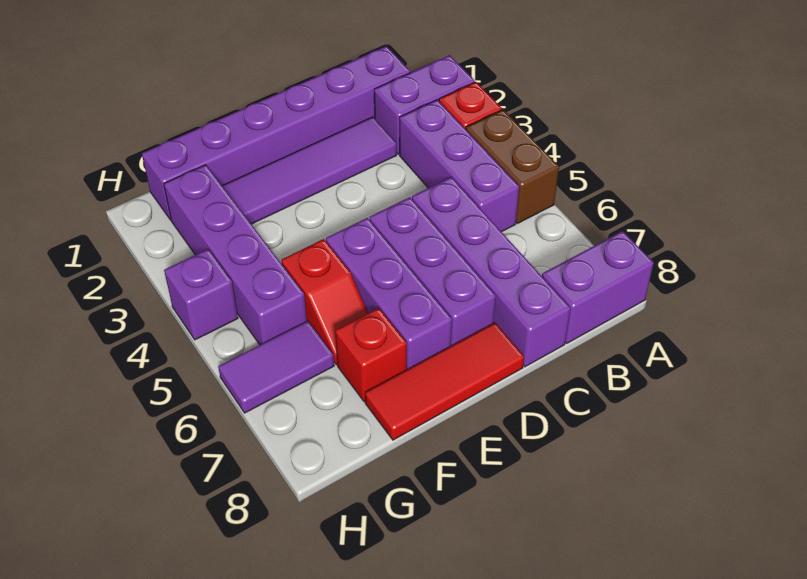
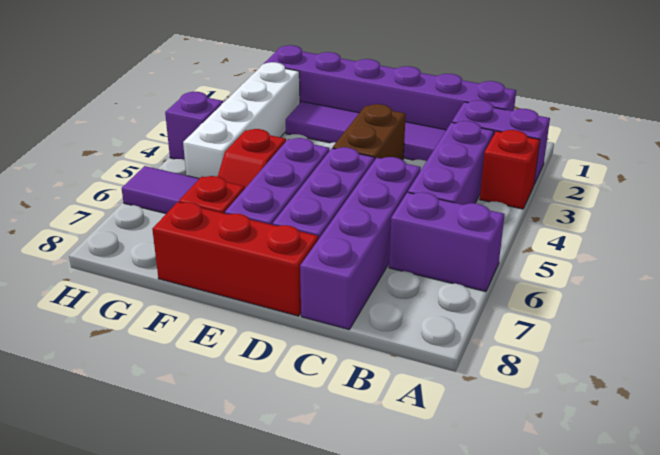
brown 1x2 brick [466,110,559,224] -> brown 1x2 brick moved to [333,104,406,161]
purple 1x2 brick [542,231,654,343] -> purple 1x2 brick moved to [389,192,505,292]
red 1x3 tile [365,323,524,440] -> red 1x3 brick [152,202,318,316]
purple 1x4 brick [164,165,307,345] -> white 1x4 brick [183,62,300,179]

